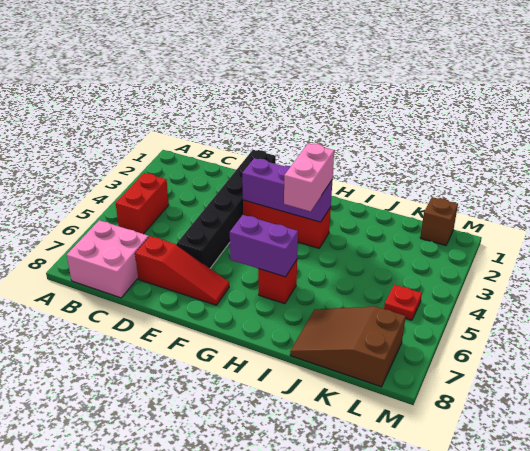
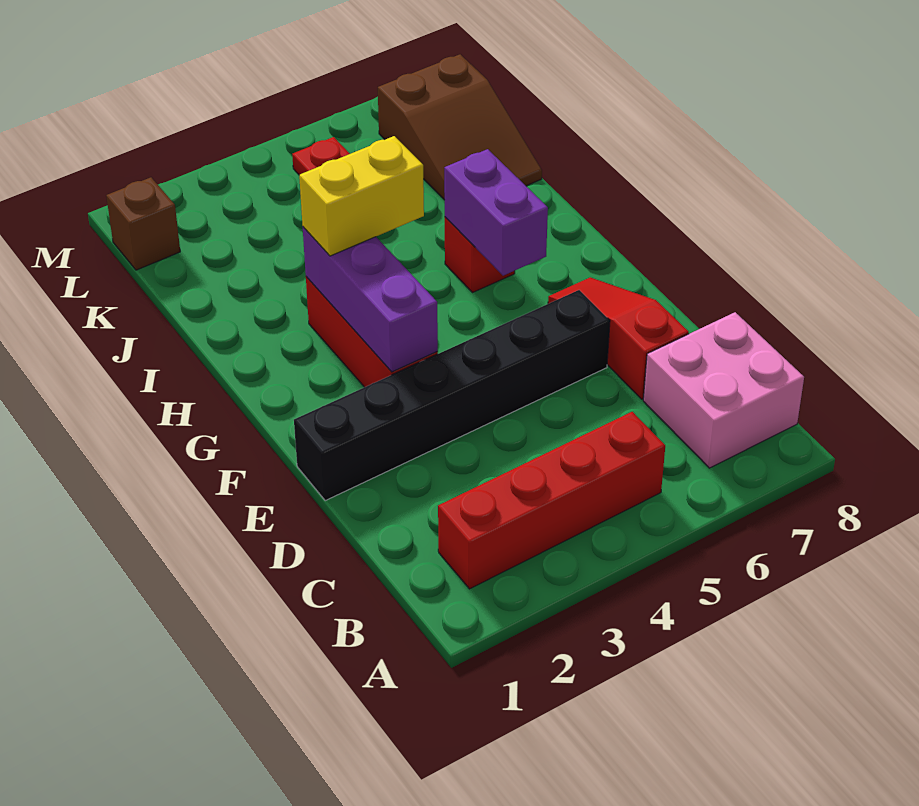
red 1x2 brick [116,173,169,234] -> red 1x4 brick [438,412,665,589]
pink 1x2 brick [284,144,334,211] -> yellow 1x2 brick [299,136,424,256]

